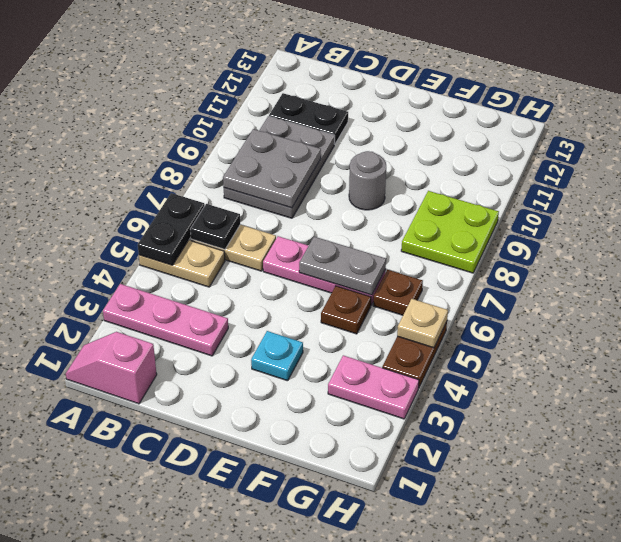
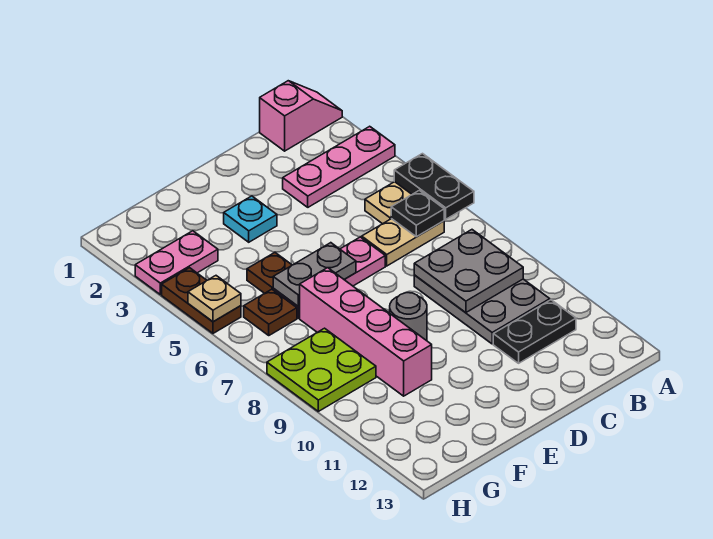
none -> pink 1x4 brick [300,268,432,396]

